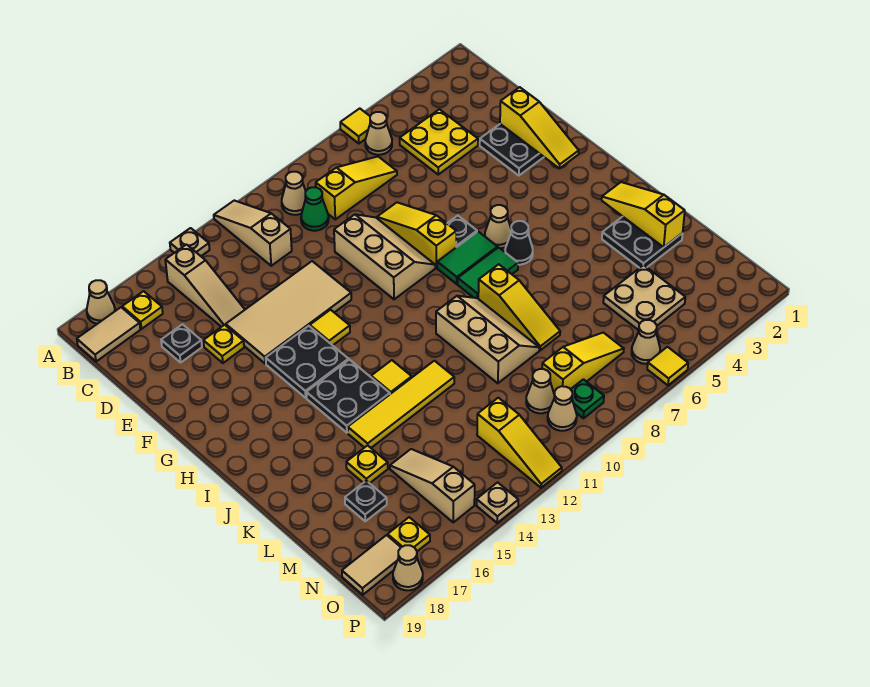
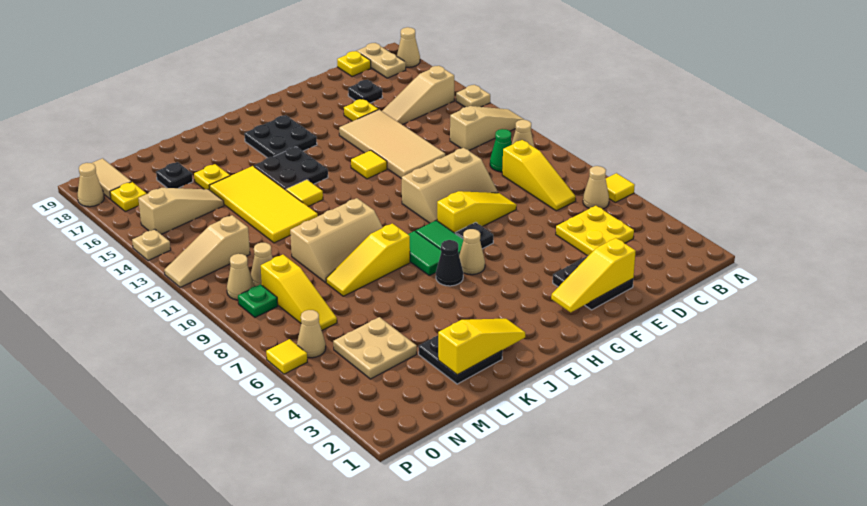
yellow 1x1 plate [122,291,163,329] -> yellow 1x1 plate moved to [337,51,371,77]
tan 1x2 tile [77,307,140,362] -> tan 1x2 plate [357,43,406,78]
black 2x2 plate [266,326,349,398] -> black 2x2 plate moved to [244,115,317,158]
yellow 1x4 tile [348,361,454,448] -> yellow 2x4 tile [209,166,318,243]
yellow 1x3 slope [477,398,562,488] -> tan 1x3 slope [164,215,250,287]

